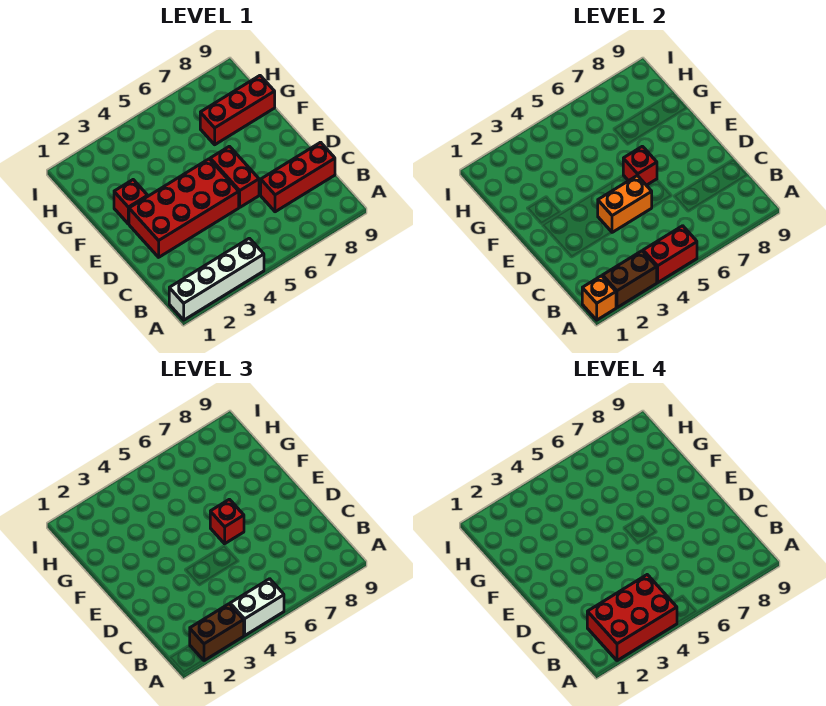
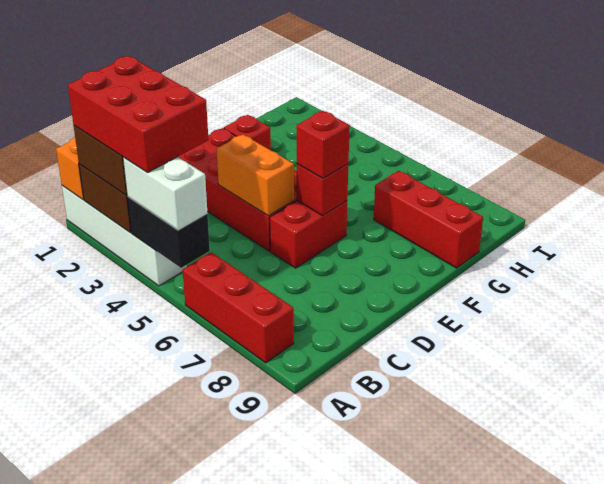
red 1x2 brick [643,226,697,283] -> black 1x2 brick [127,196,210,268]
red 1x3 brick [261,142,335,212] -> red 1x3 brick moved to [182,252,294,363]

